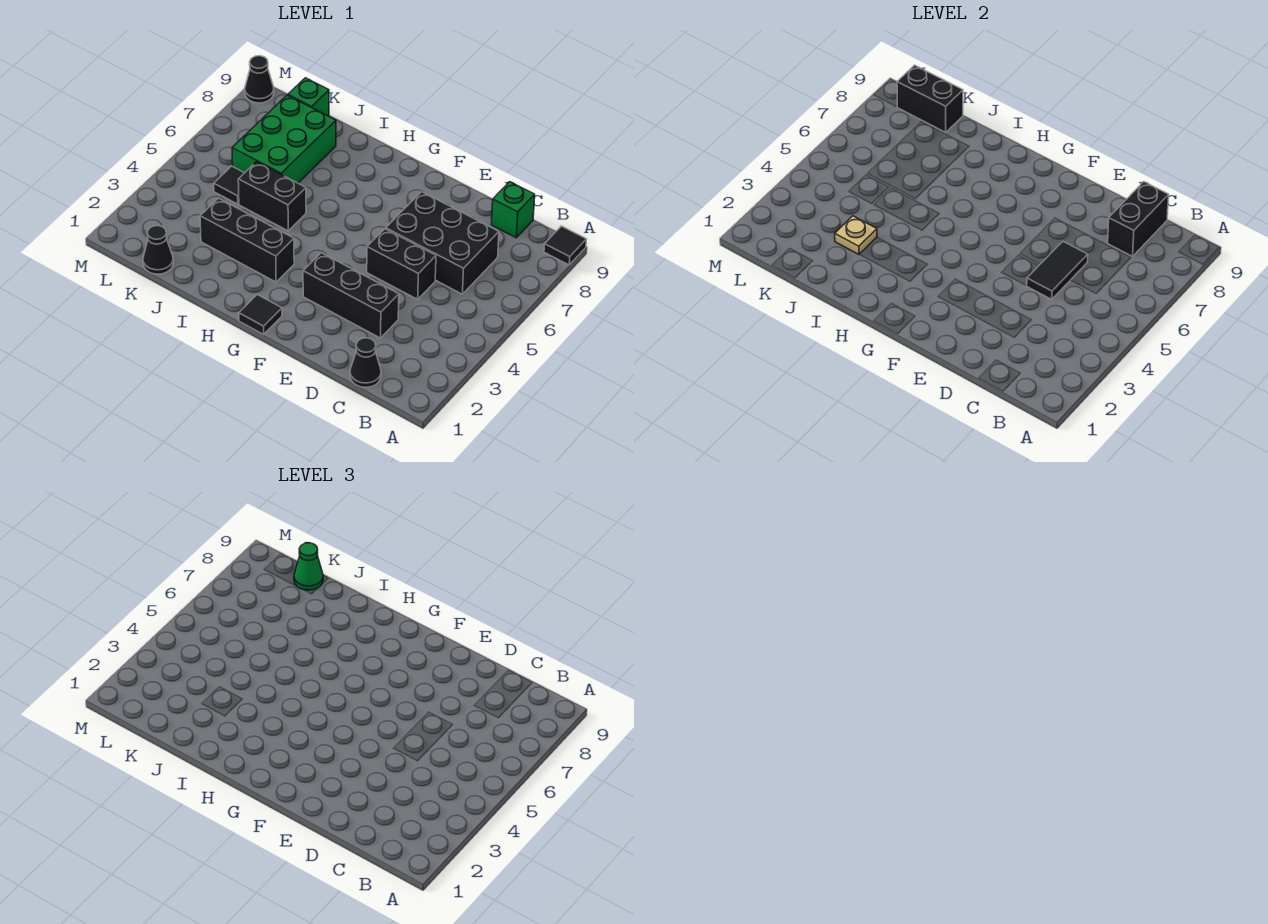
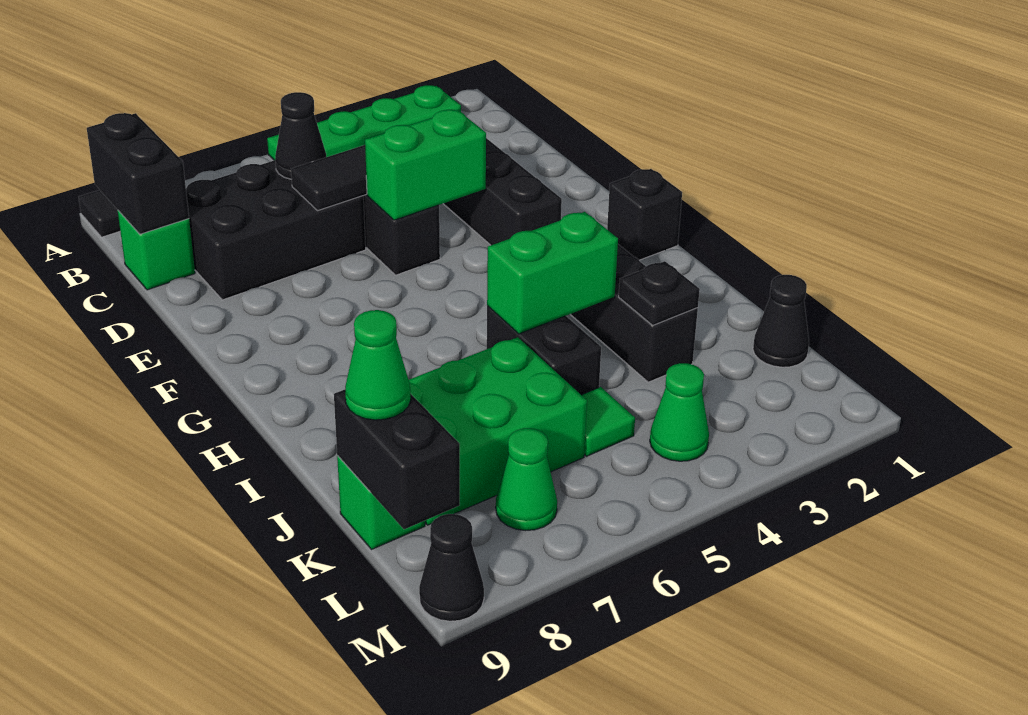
none -> green 1x4 plate [267,85,461,160]
black 1x1 cone [350,338,381,387] -> black 1x1 cone moved to [275,92,326,179]
black 2x3 brick [386,192,499,294] -> black 2x3 brick turned to [186,160,366,300]
black 1x2 brick [1108,182,1169,256] -> black 1x2 brick turned to [87,113,189,234]
none -> green 1x2 brick [365,110,486,220]
black 1x1 tile [239,295,282,334] -> black 1x1 brick [607,169,682,260]
none -> green 1x2 brick [487,212,618,334]
tan 1x1 plate [835,216,877,254] -> black 1x1 plate [619,261,700,325]
black 1x1 tile [214,166,244,204] -> green 1x1 tile [582,387,635,456]
none -> green 1x1 cone [650,363,709,461]
none -> green 1x1 cone [496,428,557,531]

